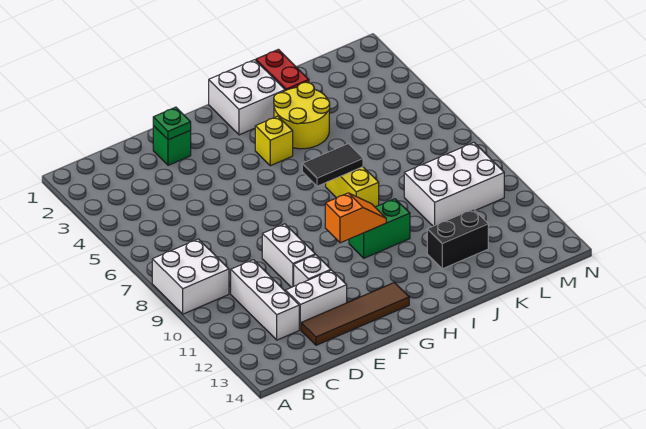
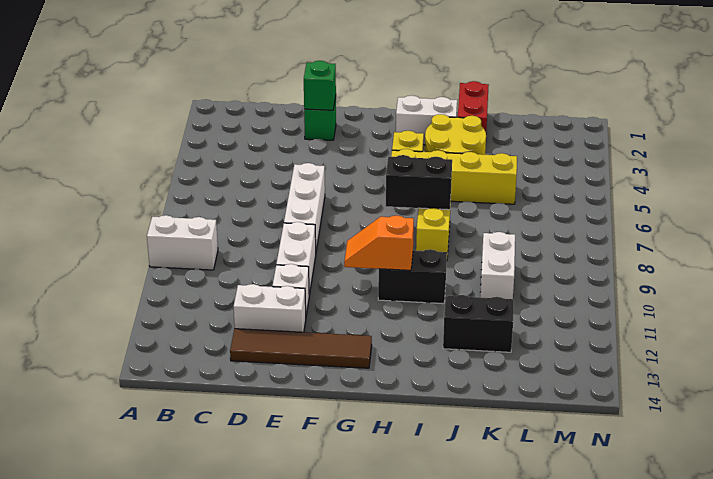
white 2x2 brick [152,239,229,314] -> white 1x2 brick [147,215,218,270]
white 1x3 brick [231,260,299,340] -> white 1x3 brick moved to [284,163,325,251]
green 1x1 plate [153,107,191,140] -> green 1x1 brick [304,61,336,110]
orange 1x2 slope [325,193,386,243] -> orange 1x2 slope turned to [344,215,414,270]
white 2x2 brick [209,60,285,135] -> white 1x2 brick [396,96,457,145]
none -> yellow 1x4 brick [391,149,517,204]
black 1x2 tile [302,144,363,186] -> black 1x2 brick [386,155,452,210]
green 1x2 brick [349,199,410,258] -> black 1x2 brick [378,249,447,304]
white 2x3 brick [404,143,504,226] -> white 1x2 brick [480,232,515,299]

